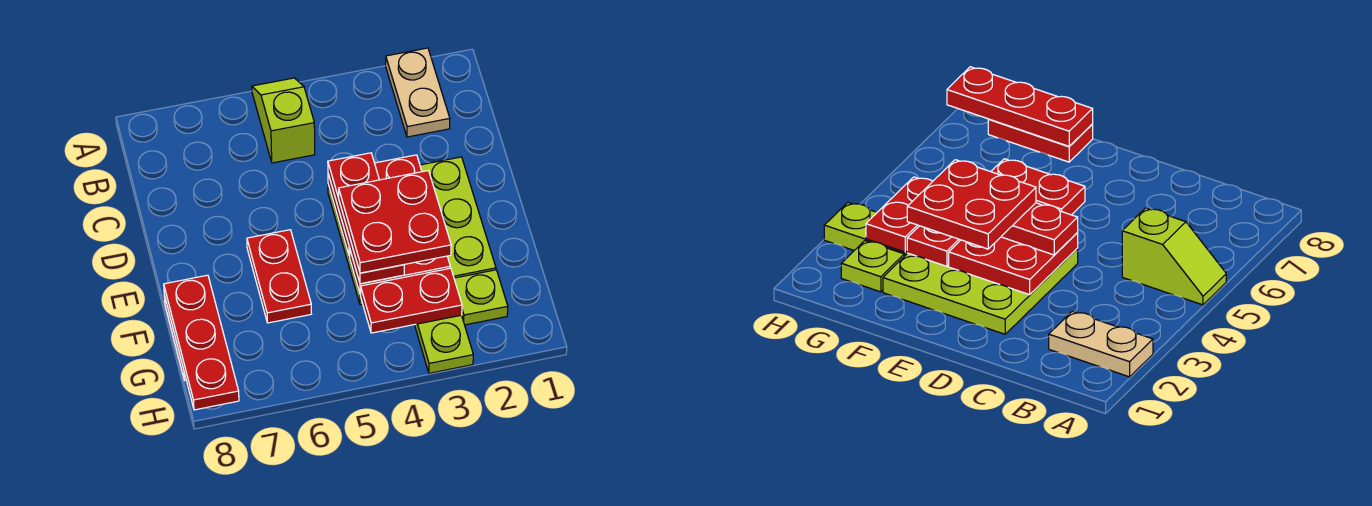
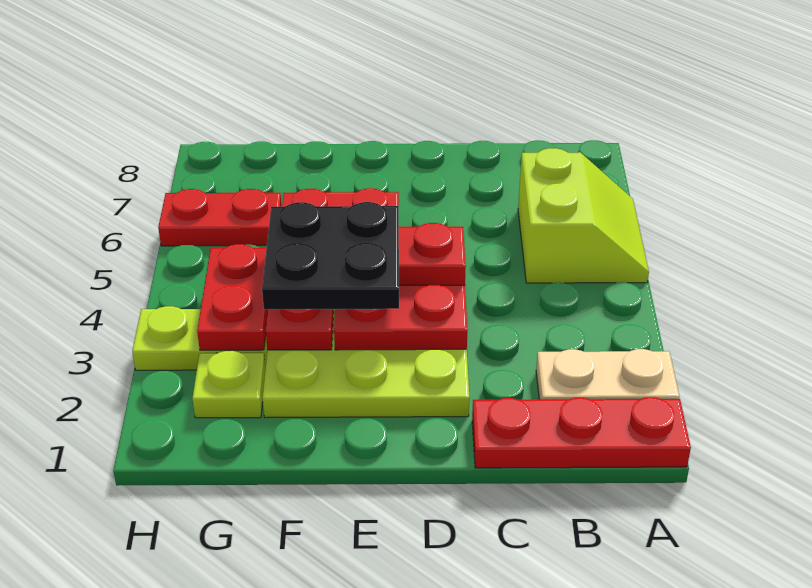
lime 1x2 slope [252,78,315,163] -> lime 2x2 slope [518,148,649,283]
red 2x2 plate [339,171,451,273] -> black 2x2 plate [262,202,399,309]
red 1x2 plate [988,119,1093,162] -> red 1x2 plate moved to [158,189,282,246]
red 1x3 plate [164,275,239,410] -> red 1x3 plate moved to [472,397,691,468]

